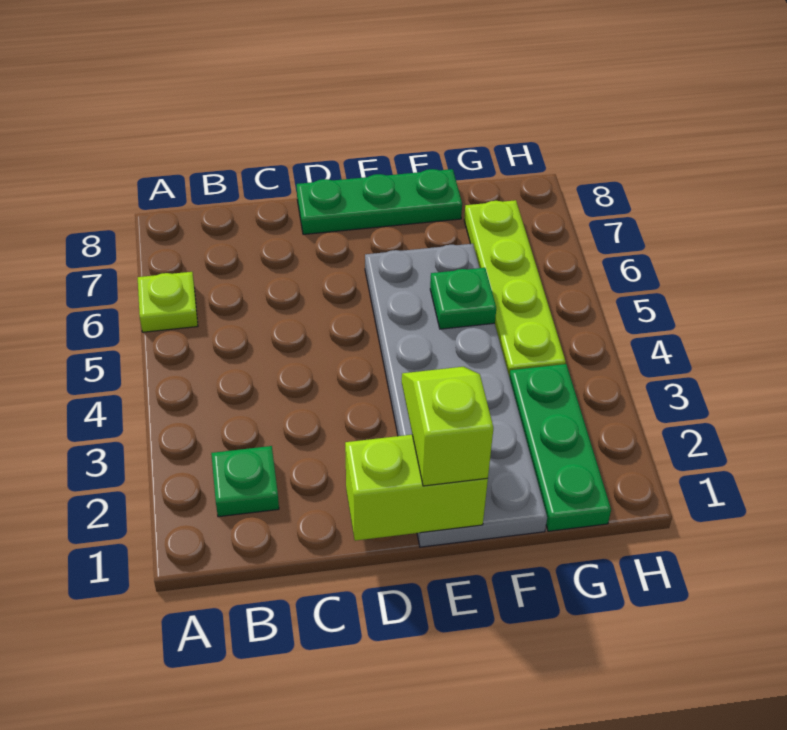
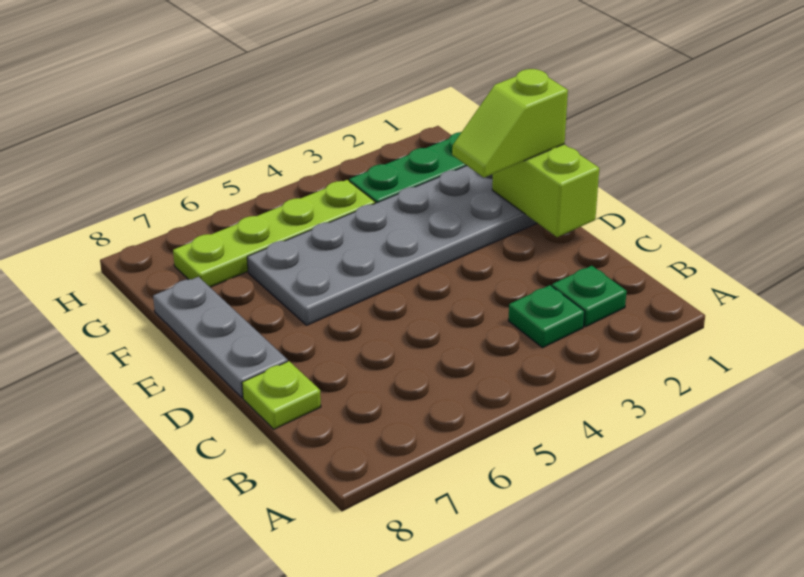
lime 1x1 plate [138,272,198,332] -> lime 1x1 plate moved to [242,361,321,429]
green 1x3 plate [297,169,462,234] -> grey 1x3 plate [153,277,288,398]
green 1x1 plate [430,268,496,329] -> green 1x1 plate moved to [509,285,585,348]

